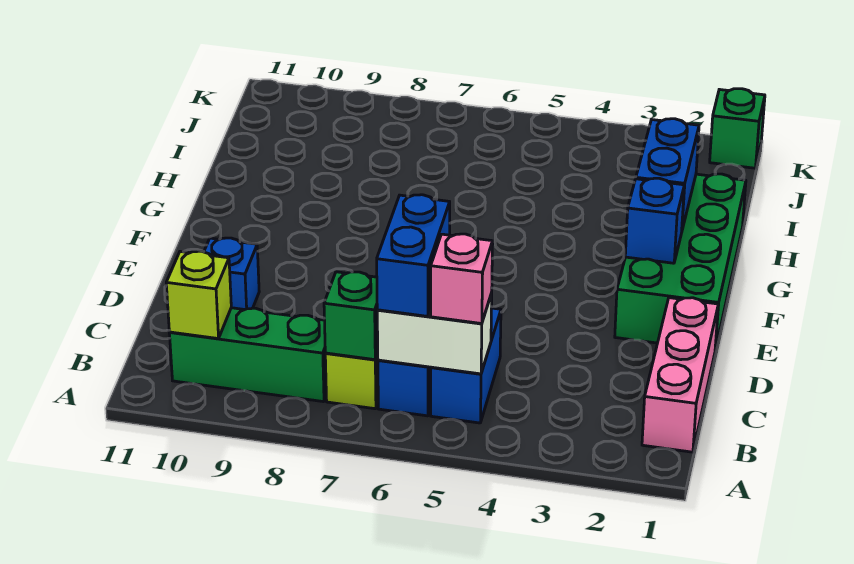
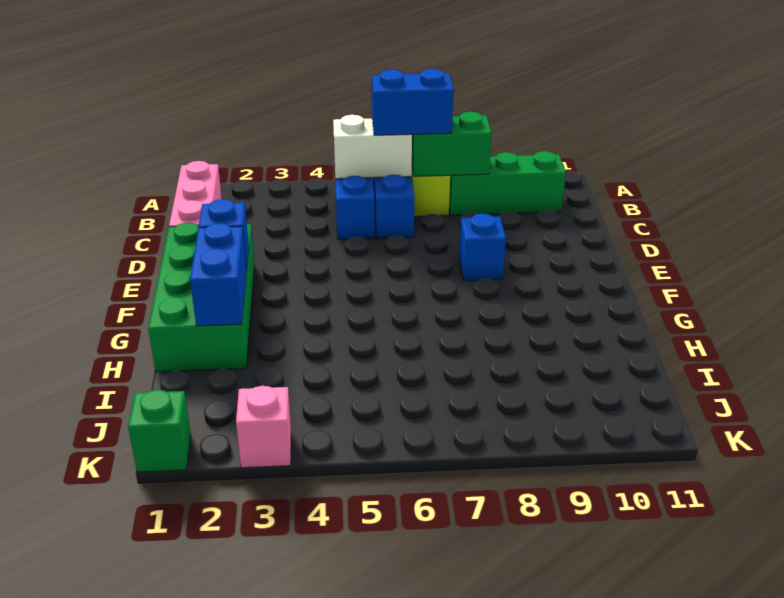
pink 1x1 brick [431,234,493,324] -> pink 1x1 brick moved to [236,386,291,468]
blue 1x2 brick [377,195,450,316] -> blue 1x2 brick turned to [372,69,454,135]
green 1x1 brick [324,272,378,360] -> green 1x2 brick [412,112,492,176]
lime 1x1 brick [166,251,231,338] -> none
blue 1x1 brick [204,238,259,310] -> blue 1x1 brick moved to [459,214,506,281]

